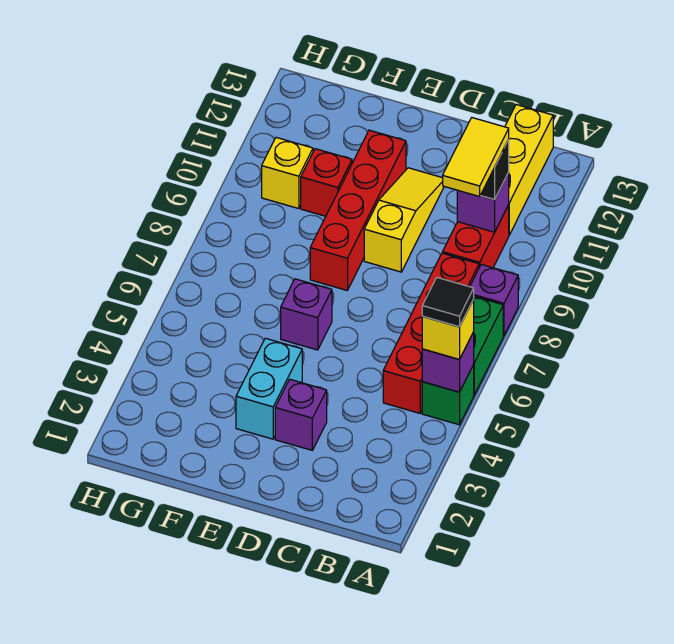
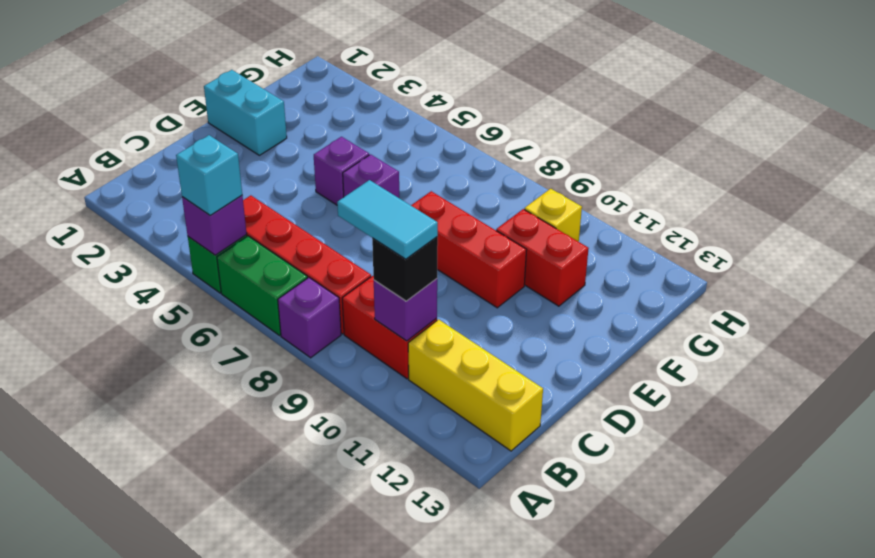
yellow 1x1 brick [422,300,474,360] -> cyan 1x1 brick [176,135,242,215]
black 1x1 tile [422,278,474,327] -> none
yellow 1x2 tile [443,118,509,196] -> cyan 1x2 tile [337,180,438,259]
purple 1x1 brick [275,379,327,450] -> purple 1x1 brick moved to [314,137,369,205]
yellow 1x3 slope [364,168,444,272] -> none
cyan 1x2 brick [236,338,302,439] -> cyan 1x2 brick moved to [204,70,287,155]
red 1x4 brick [310,130,406,290] -> red 1x3 brick [411,191,526,308]
red 1x1 brick [301,149,352,216] -> red 1x2 brick [496,209,589,306]

